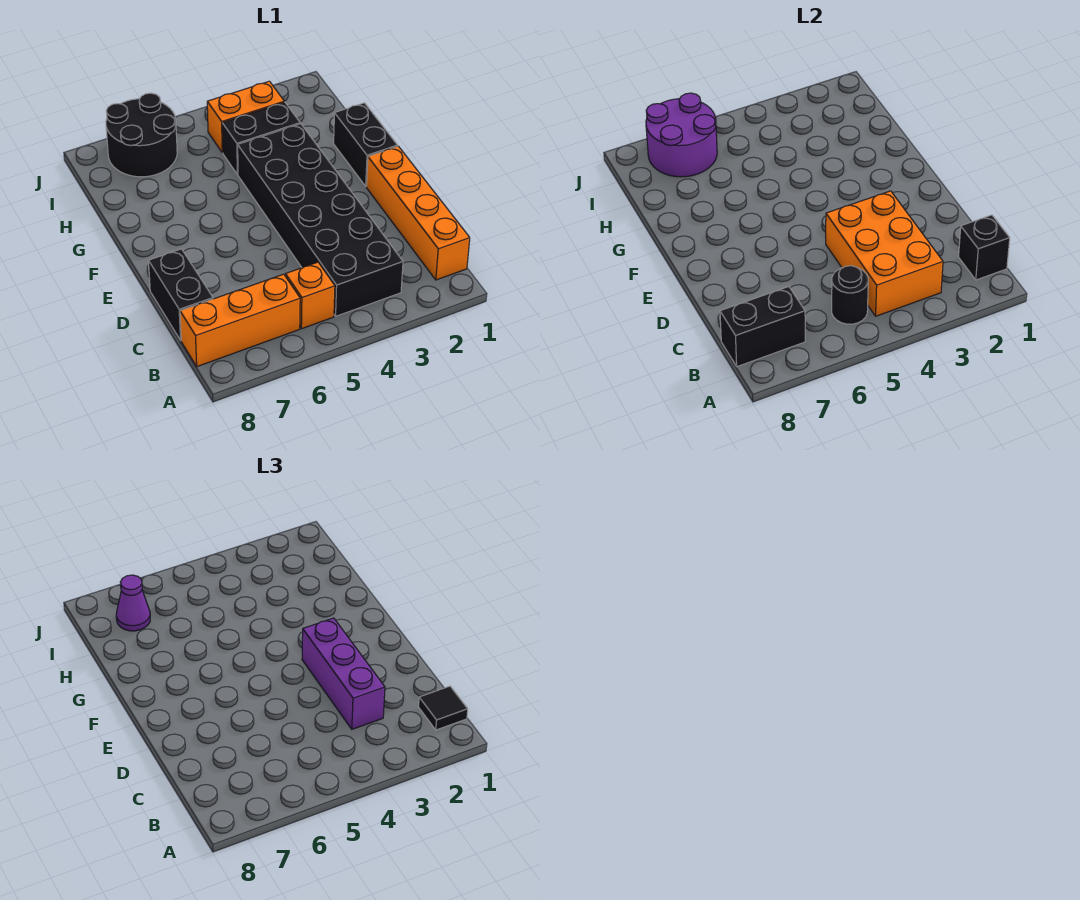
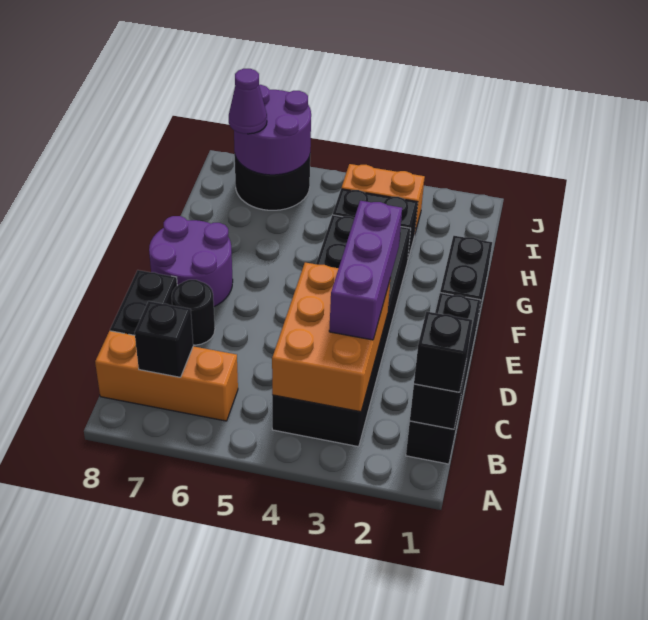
orange 1x4 brick [366,146,470,280] -> black 1x4 brick [406,293,481,464]
black 1x1 tile [419,686,468,730] -> black 1x1 brick [414,312,472,392]
orange 1x1 brick [285,262,335,329] -> none
black 1x1 round brick [832,266,868,324] -> black 1x1 round brick moved to [172,280,215,345]
black 1x2 brick [720,287,805,367] -> black 1x1 brick [135,301,193,377]
none -> purple 2x2 round brick [149,216,233,307]

